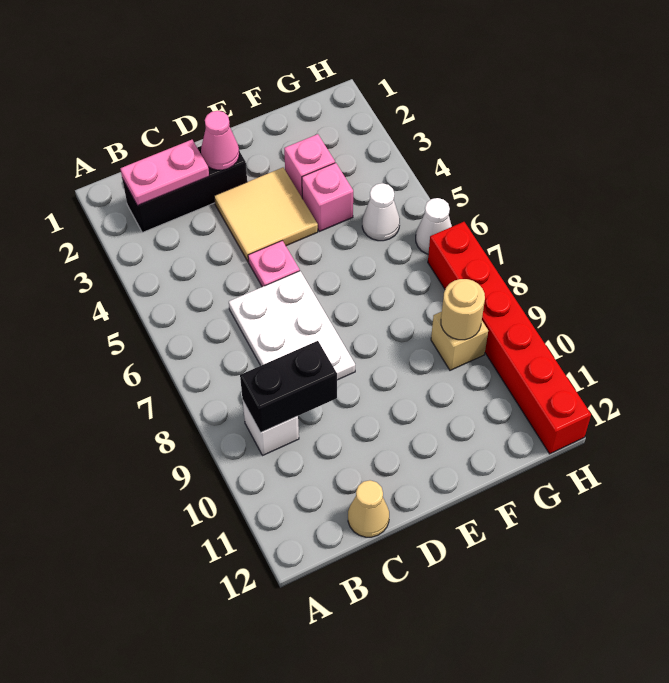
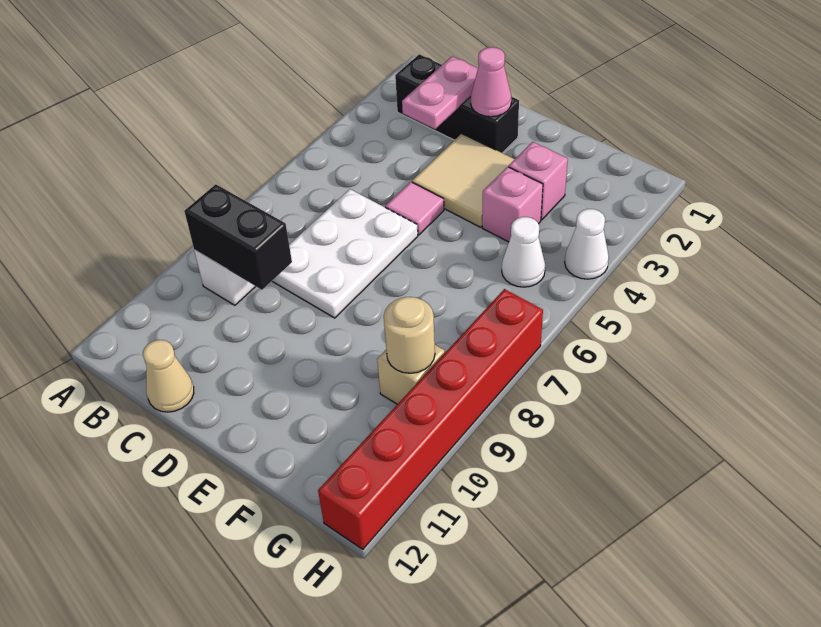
pink 1x2 plate [120,140,209,206] -> pink 1x2 plate turned to [402,56,478,129]
pink 1x1 plate [248,241,300,287] -> pink 1x1 tile [385,182,444,235]
white 1x1 cone [416,198,452,254] -> white 1x1 cone moved to [565,209,609,279]

